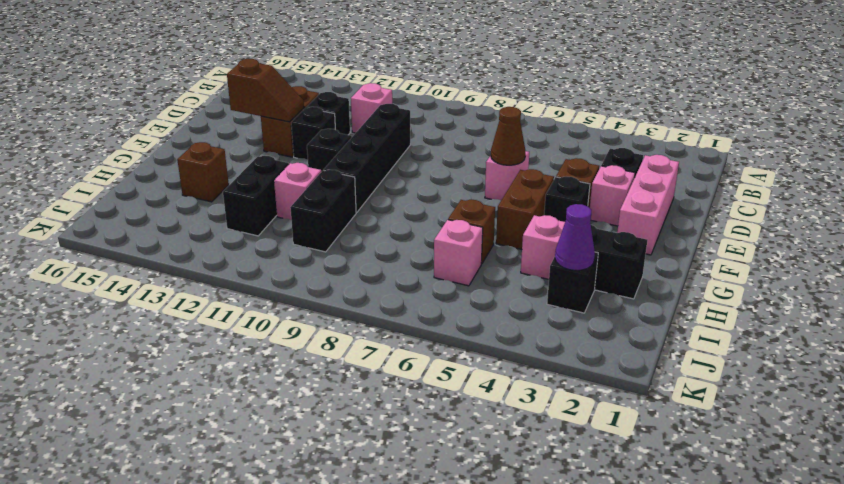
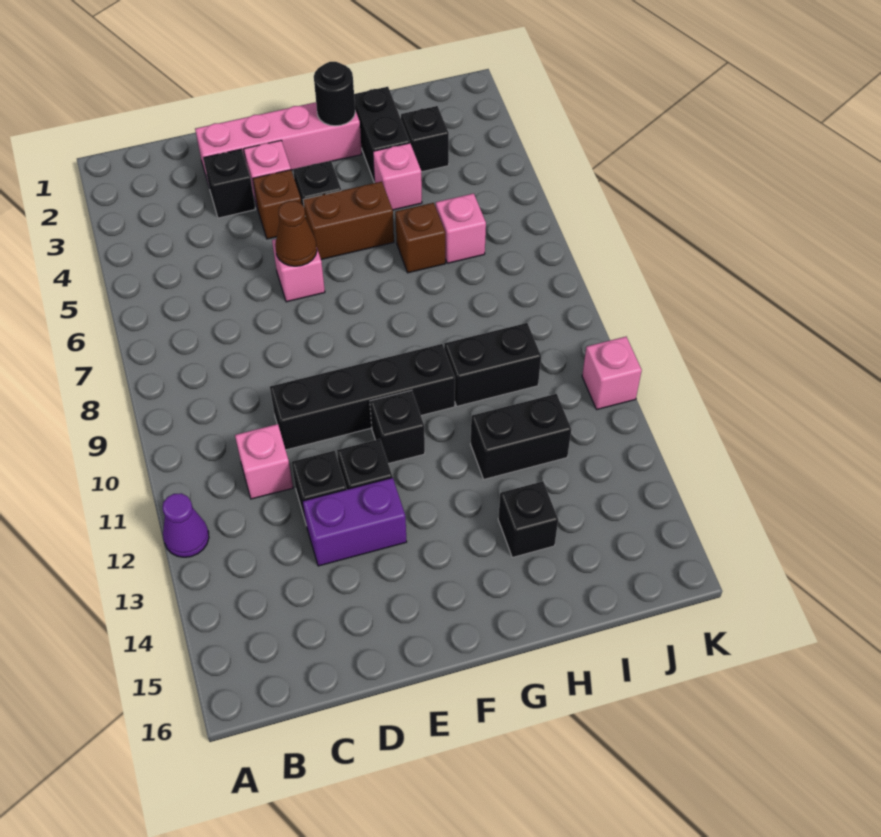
pink 1x3 brick [617,155,679,255] -> pink 1x4 brick [195,102,362,185]
brown 1x2 brick [261,86,319,157] -> purple 1x2 brick [303,478,407,566]
brown 1x2 slope [227,59,304,122] -> none
none -> black 1x1 round brick [314,62,355,126]
pink 1x1 brick [274,163,321,220] -> pink 1x1 brick moved to [582,337,642,410]
brown 1x1 brick [177,142,229,202] -> black 1x1 brick [498,481,558,557]
purple 1x1 cone [555,204,595,270] -> purple 1x1 cone moved to [163,493,209,557]

